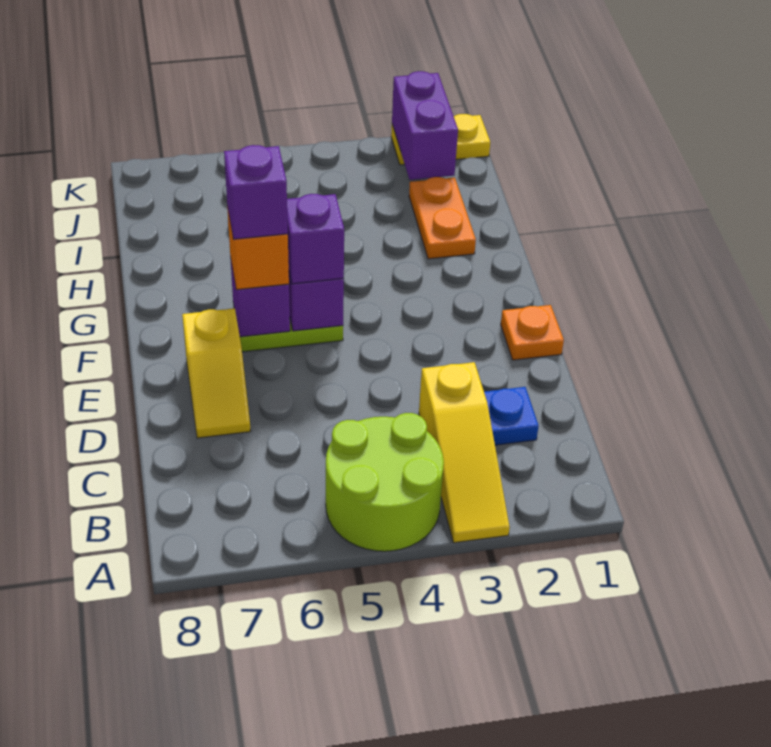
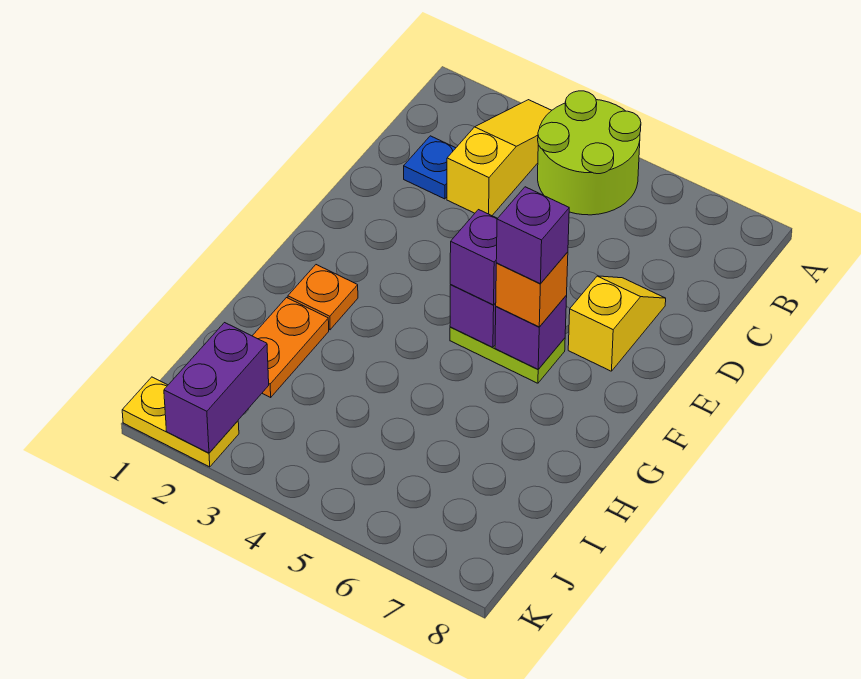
orange 1x1 plate [501,305,564,360] -> orange 1x1 plate moved to [288,265,358,330]

